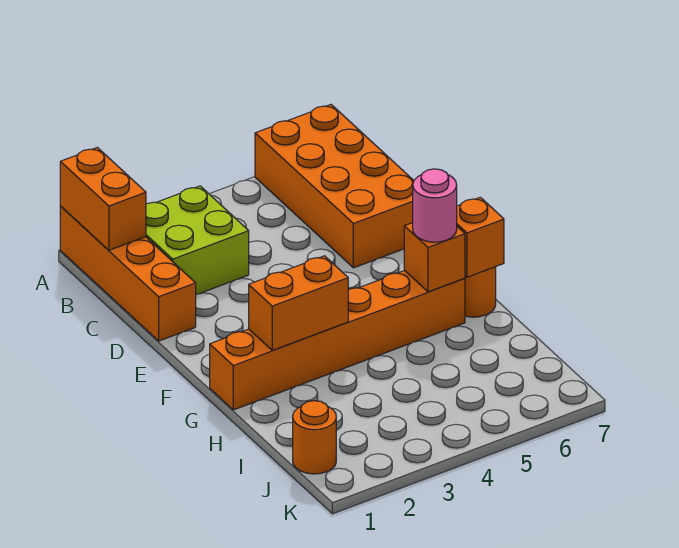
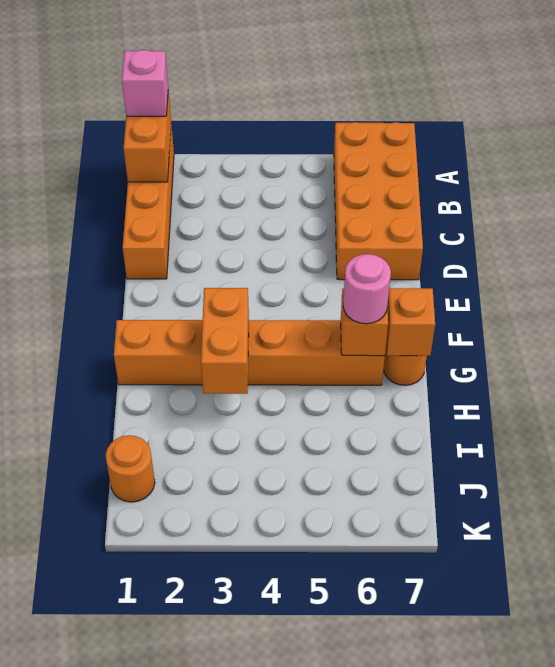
none -> pink 1x1 brick [122,50,168,116]
lime 2x2 brick [146,186,249,295] -> none
orange 1x2 brick [249,256,348,351] -> orange 1x2 brick turned to [201,288,249,394]

